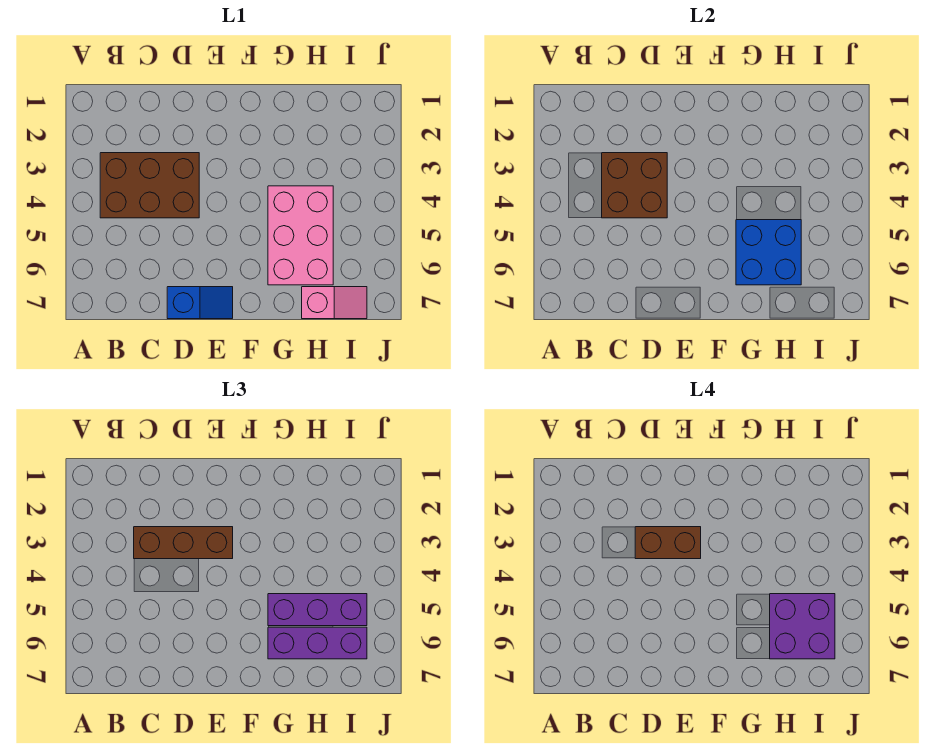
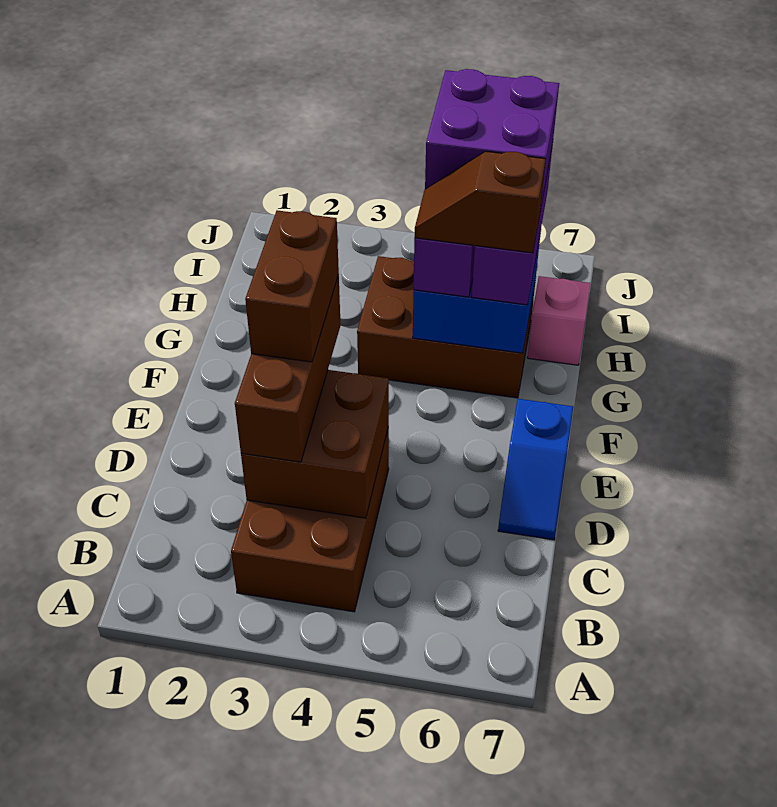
blue 1x2 slope [167,287,233,319] -> blue 1x2 slope turned to [498,399,573,540]
pink 2x3 brick [268,186,333,285] -> brown 2x3 brick [357,256,536,398]
none -> brown 1x2 slope [415,151,546,253]

